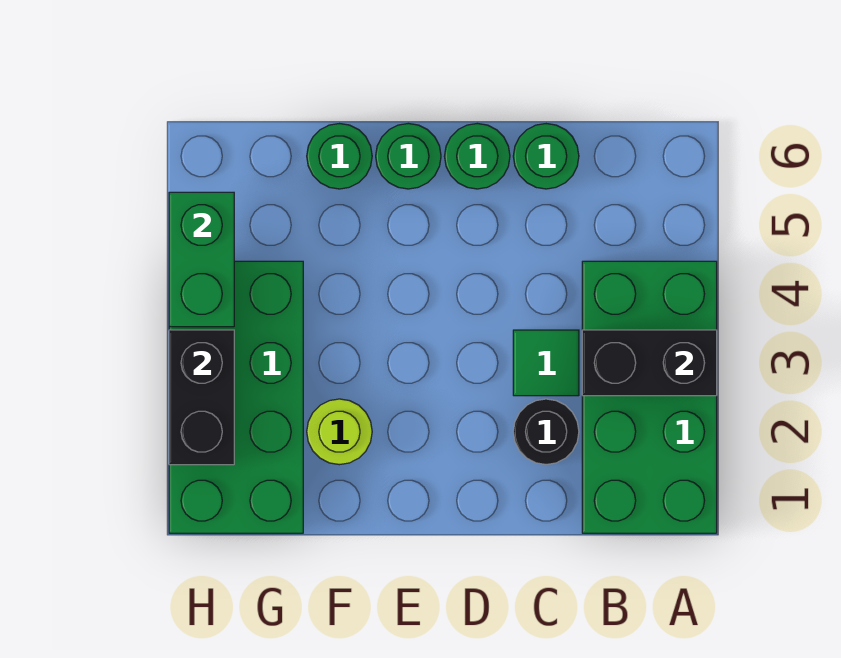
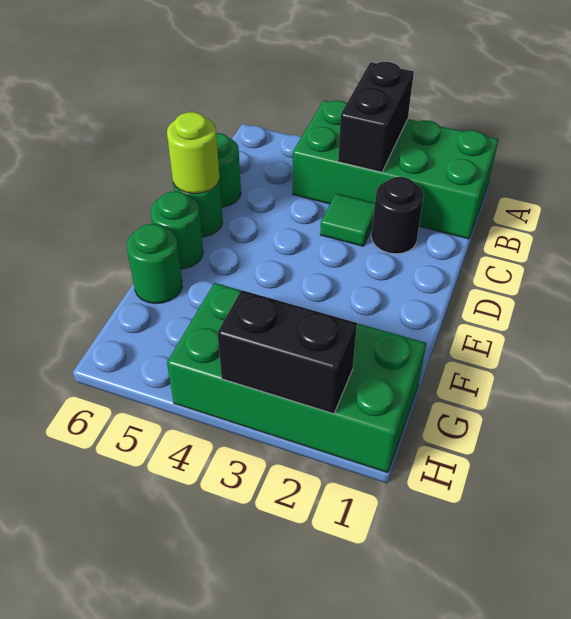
lime 1x1 round brick [307,399,372,465] -> lime 1x1 round brick moved to [167,112,220,194]
green 1x2 brick [169,192,234,327] -> none

